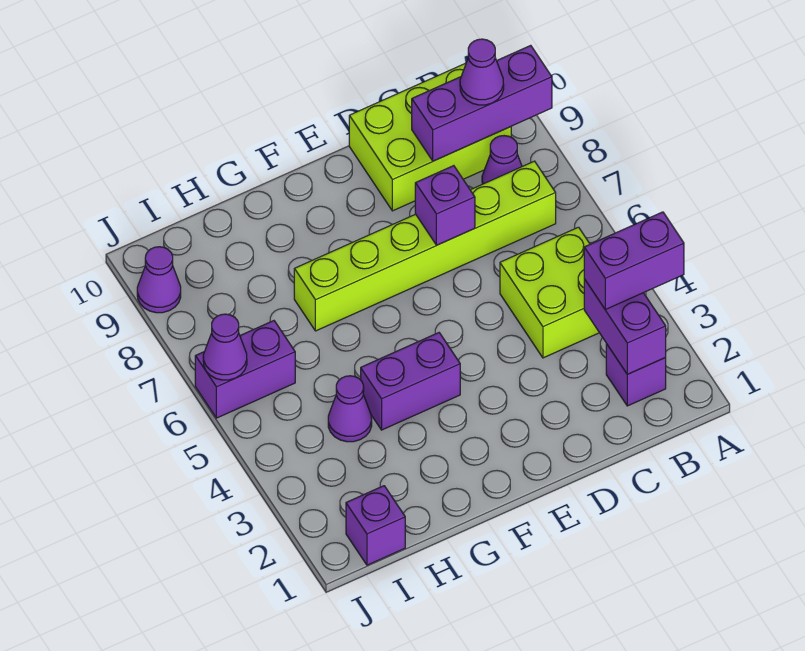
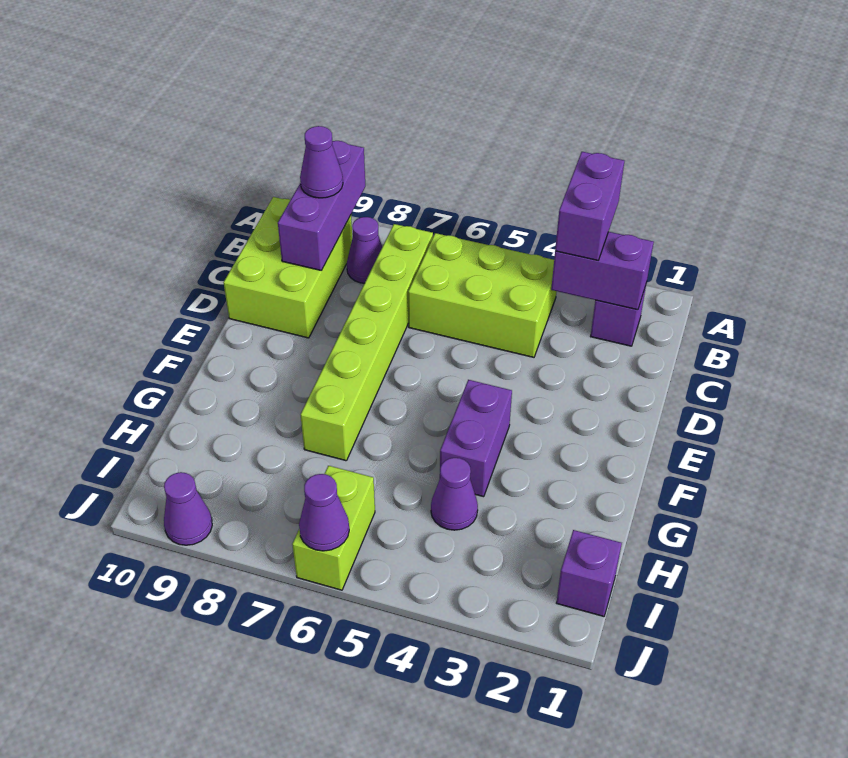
lime 2x2 brick [500,227,599,358] -> lime 2x3 brick [408,233,557,357]
purple 1x1 brick [415,166,475,245] -> none
purple 1x2 brick [195,321,295,418] -> lime 1x2 brick [292,466,375,590]

